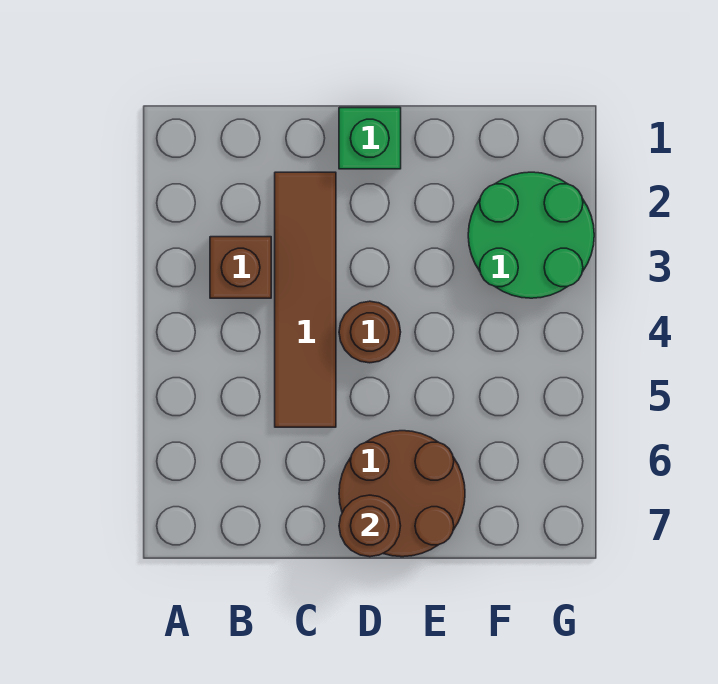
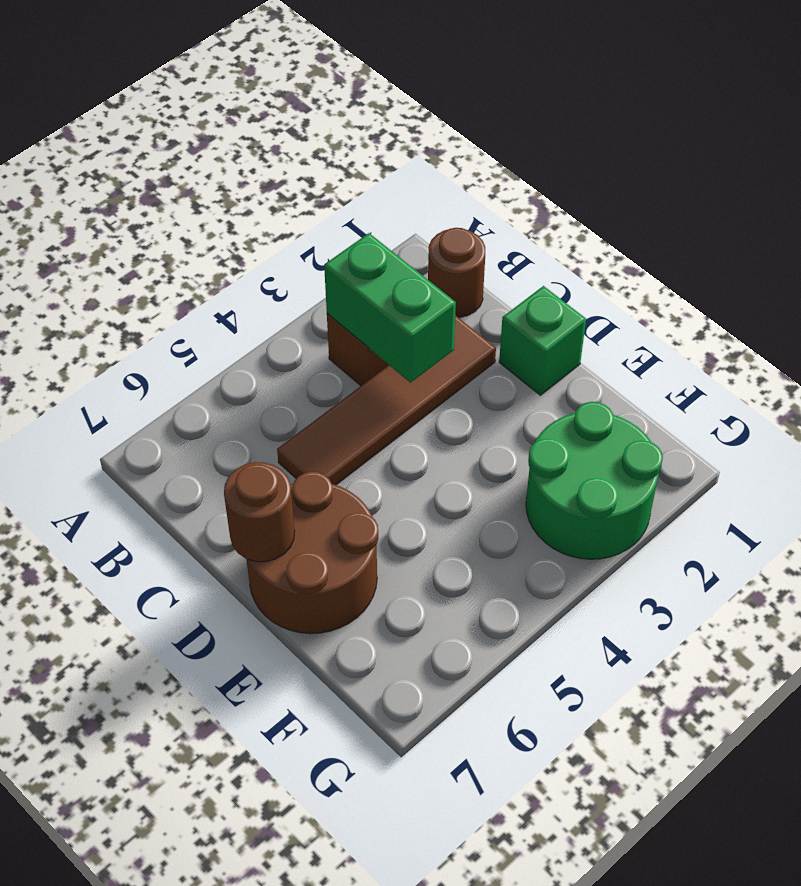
none -> green 1x2 brick [324,233,456,383]
brown 1x1 round brick [339,301,401,363] -> brown 1x1 round brick moved to [428,228,485,318]

